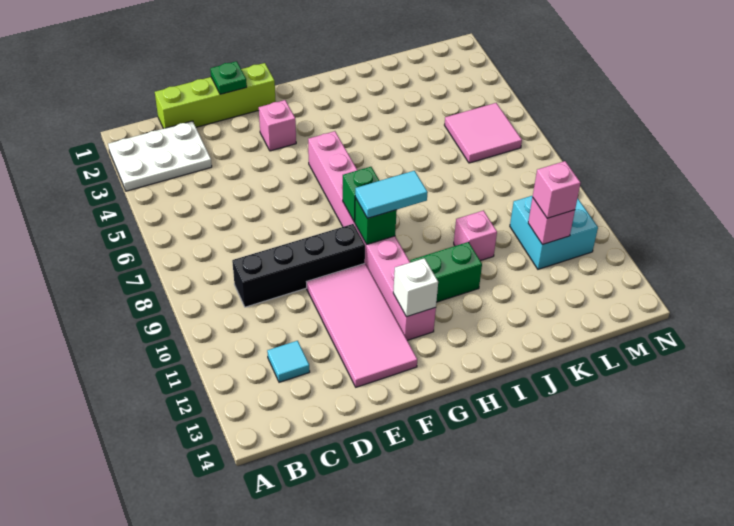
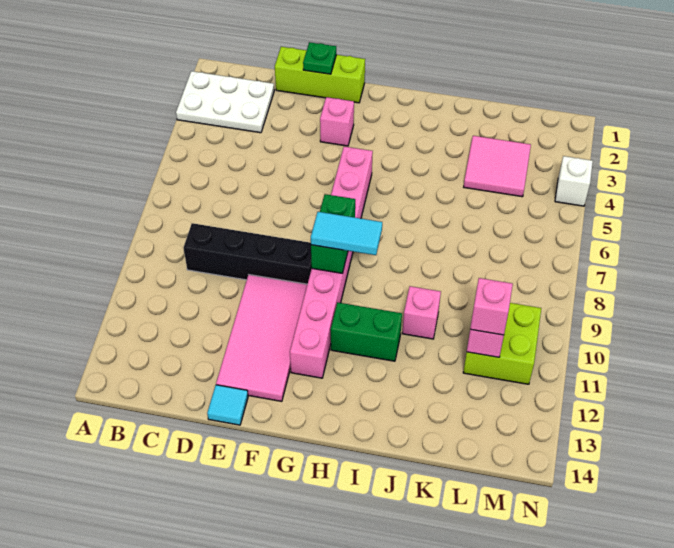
lime 1x4 brick [155,63,276,129] -> lime 1x3 brick [275,47,365,103]
cyan 1x1 tile [267,341,310,382] -> cyan 1x1 tile moved to [207,385,248,425]
white 1x1 brick [393,258,438,317] -> white 1x1 brick moved to [555,156,593,206]
pink 2x2 tile [445,103,522,163] -> pink 2x2 tile moved to [464,136,531,197]
cyan 2x2 brick [510,196,598,269] -> lime 2x2 brick [463,303,541,384]

